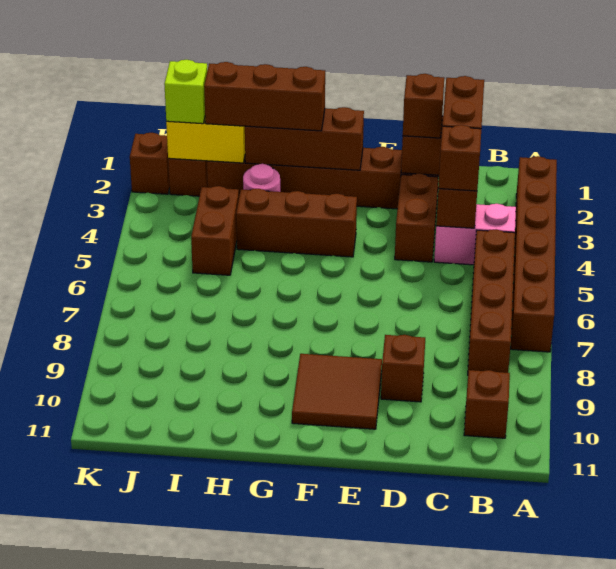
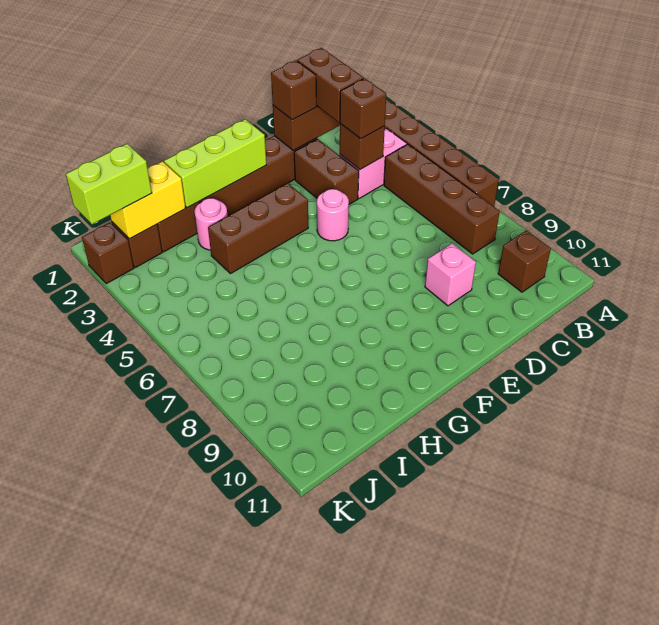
brown 1x1 brick [381,335,425,402] -> pink 1x1 brick [425,243,476,306]
none -> pink 1x1 round brick [317,189,349,241]
brown 2x2 tile [292,354,382,429] -> none
brown 1x3 brick [245,107,364,170] -> lime 1x3 brick [164,119,266,208]
brown 1x3 brick [204,62,325,131] -> none
brown 1x2 brick [191,186,239,275] -> none
lime 1x1 brick [164,60,207,124] -> lime 1x2 brick [66,144,152,224]

